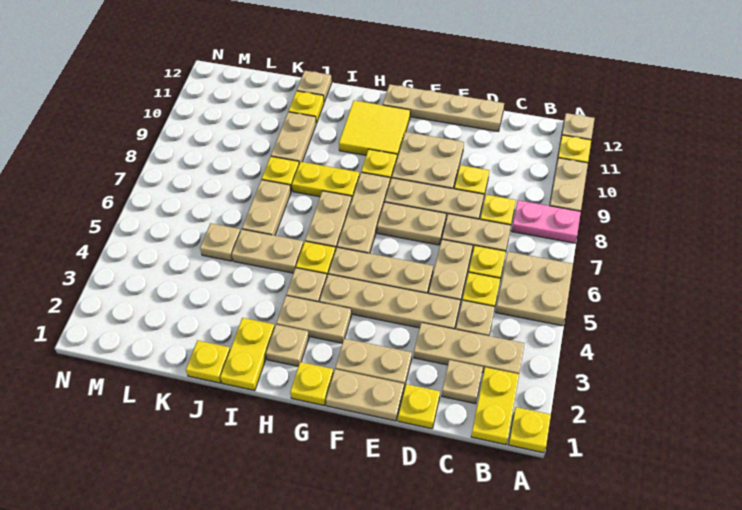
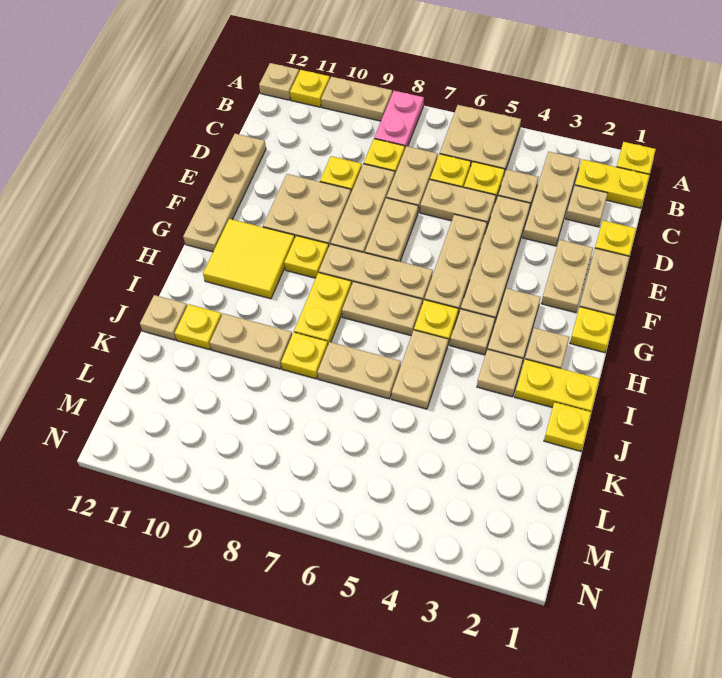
tan 1x1 plate [200,223,241,261] -> tan 1x1 plate moved to [477,349,523,397]

